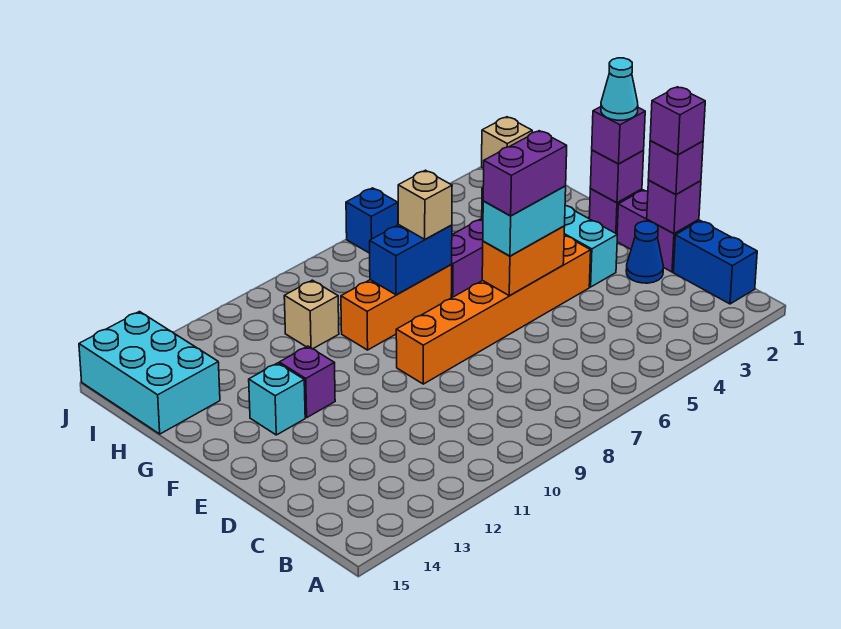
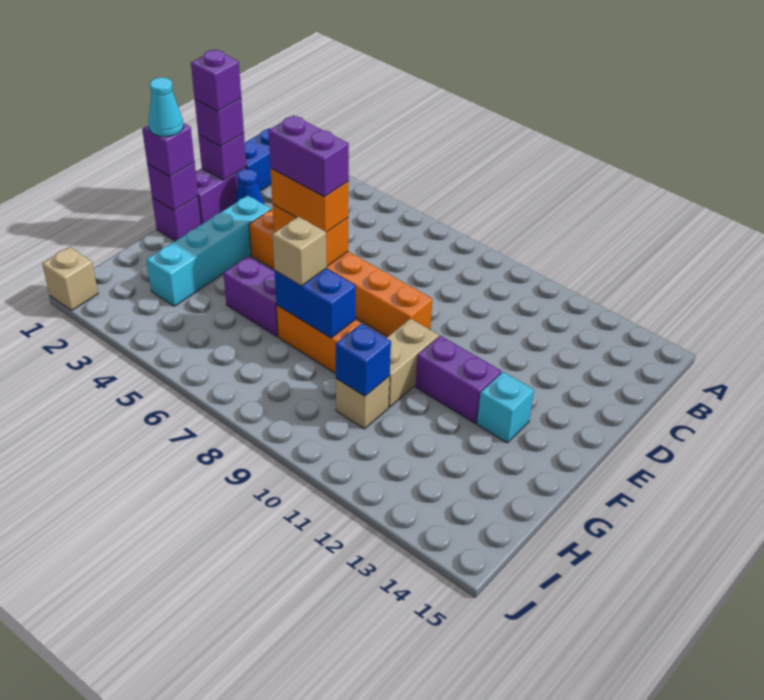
cyan 1x2 brick [483,186,566,256] -> orange 1x2 brick [270,169,349,232]
none -> tan 1x2 brick [386,319,439,407]
purple 1x1 brick [279,346,335,418] -> purple 1x2 brick [416,336,501,423]
cyan 2x3 brick [79,312,220,434] -> none
blue 1x1 brick [346,188,398,253] -> blue 1x1 brick moved to [336,324,391,396]

